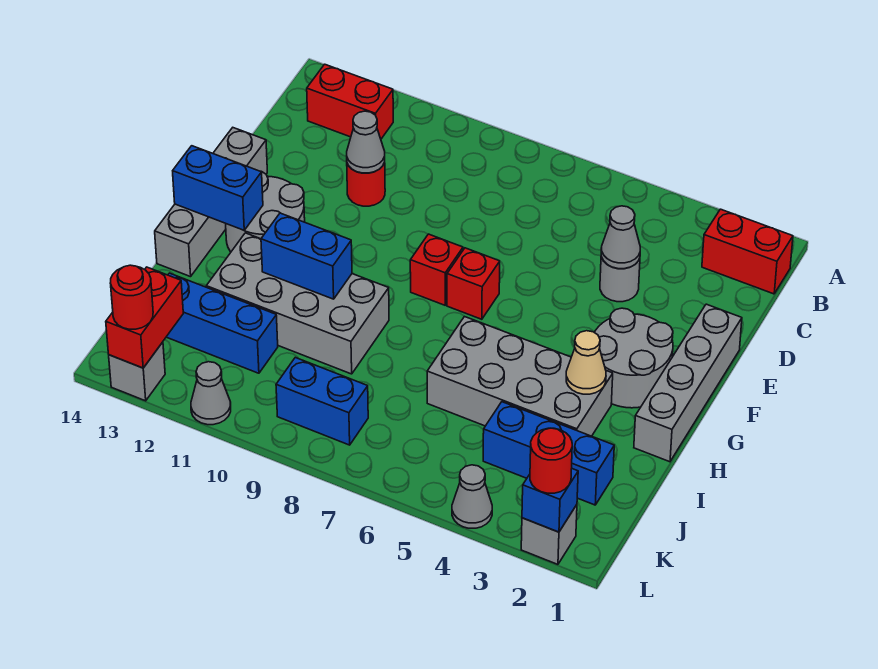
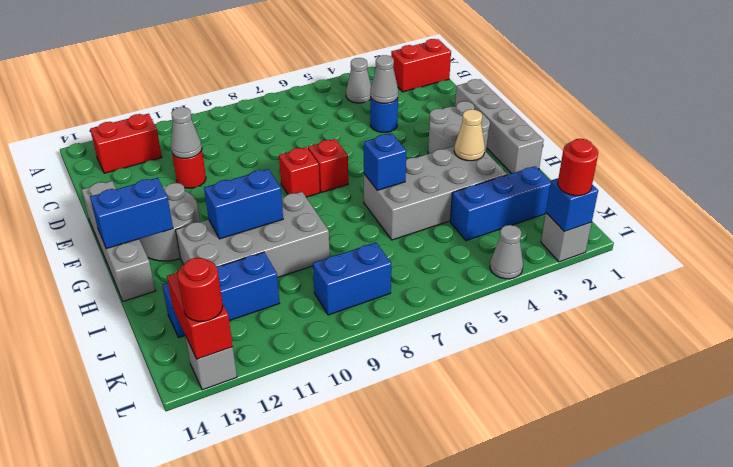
grey 1x1 round brick [600,257,640,302] -> blue 1x1 round brick [370,97,398,132]
none -> blue 1x1 brick [364,134,406,190]
grey 1x1 cone [191,362,231,425] -> grey 1x1 cone moved to [346,58,371,103]

